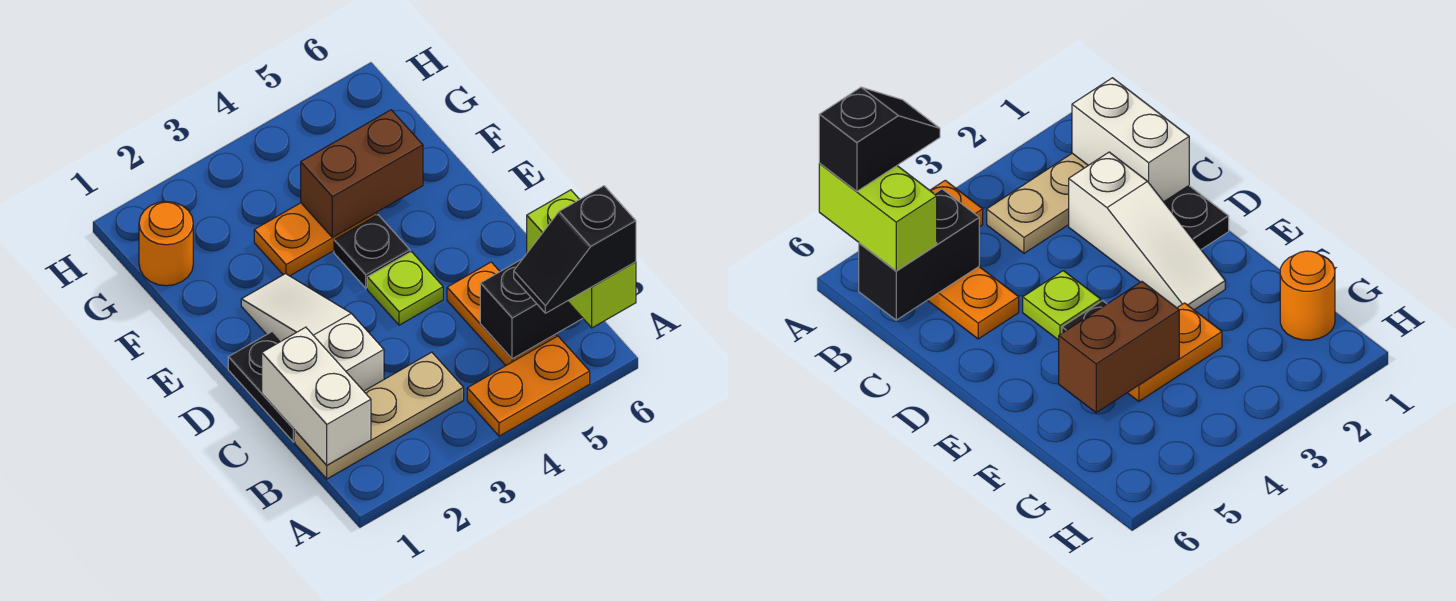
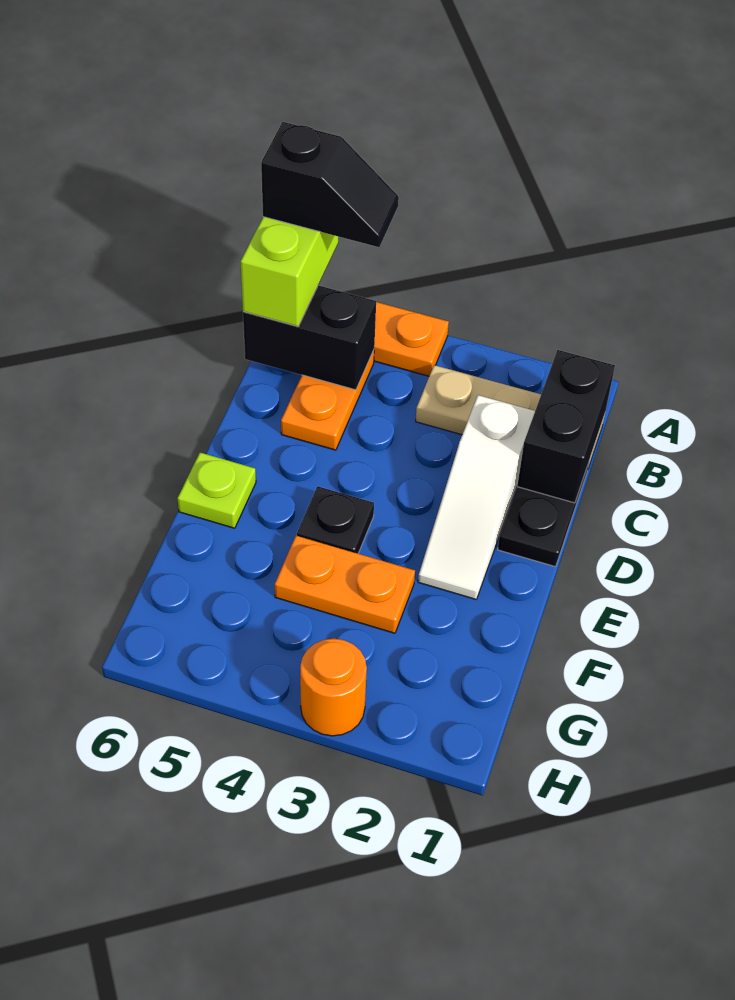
white 1x2 brick [262,327,371,465] -> black 1x2 brick [517,350,615,503]
lime 1x1 plate [367,252,443,325] -> lime 1x1 plate moved to [178,453,256,528]
brown 1x2 brick [301,110,423,237] -> none
orange 1x1 round brick [139,202,193,286] -> orange 1x1 round brick moved to [300,639,367,736]

